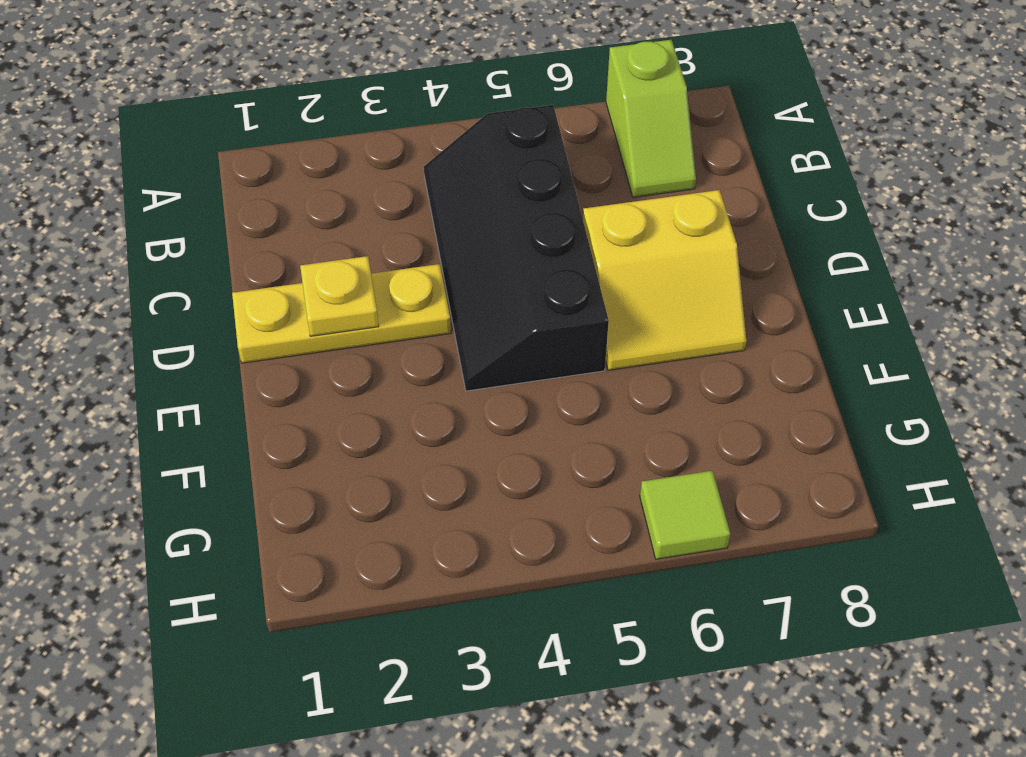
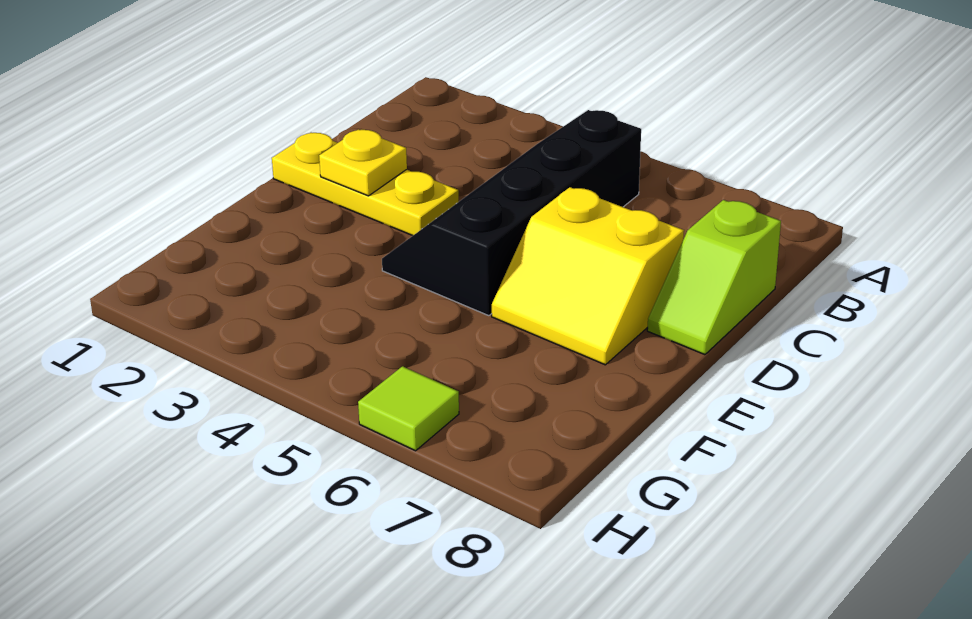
lime 1x2 slope [606,40,696,197] -> lime 1x2 slope moved to [647,200,781,355]

